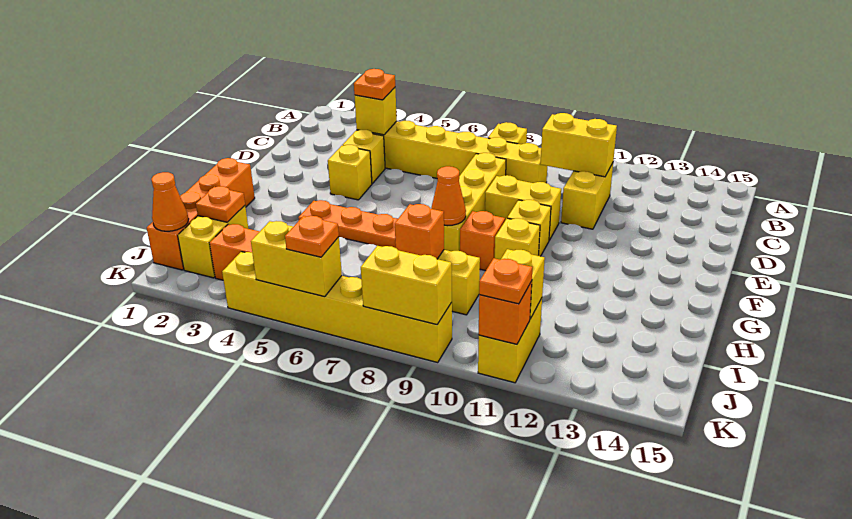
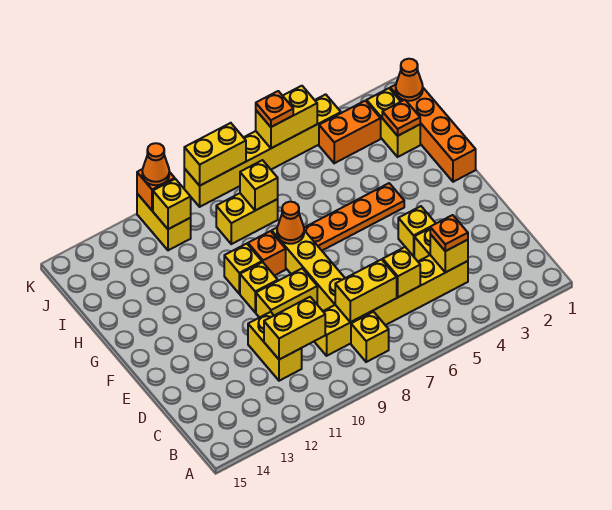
none -> yellow 1x1 brick [383,247,420,297]
none -> yellow 1x2 brick [335,260,397,322]
orange 1x1 brick [395,204,444,259] -> yellow 1x1 brick [240,160,278,210]
orange 1x1 plate [479,258,532,304] -> orange 1x1 cone [142,143,169,185]

